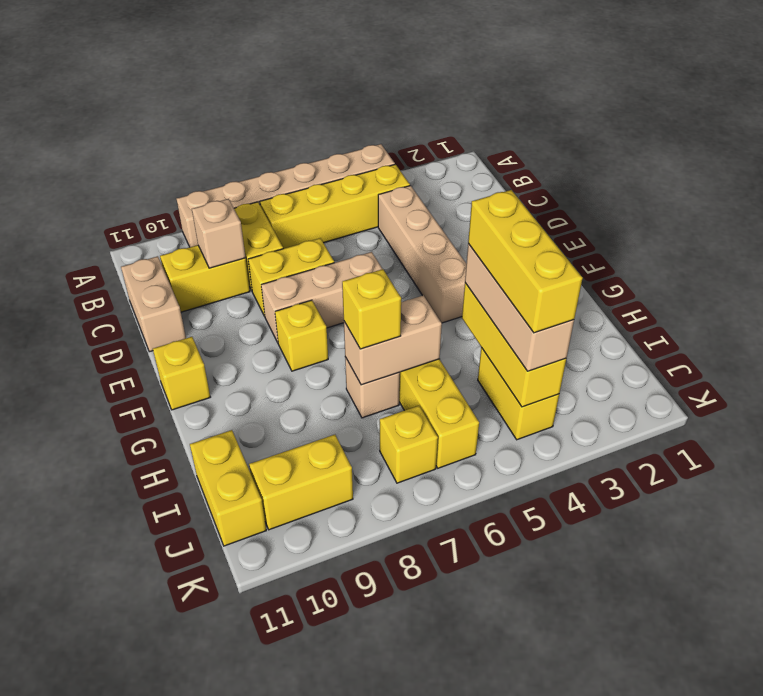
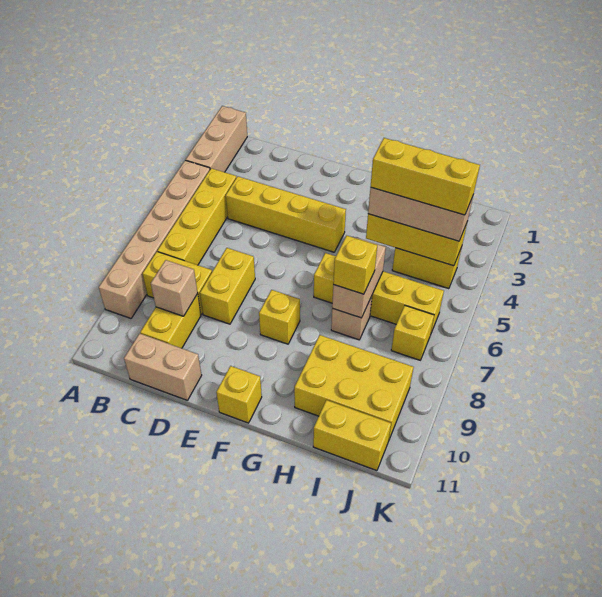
tan 1x4 brick [378,186,466,323] -> yellow 1x4 brick [226,176,346,252]
tan 1x3 brick [261,252,382,342] -> tan 1x3 brick moved to [186,106,247,172]
yellow 1x2 brick [249,435,353,530] -> yellow 2x3 brick [294,335,414,439]

